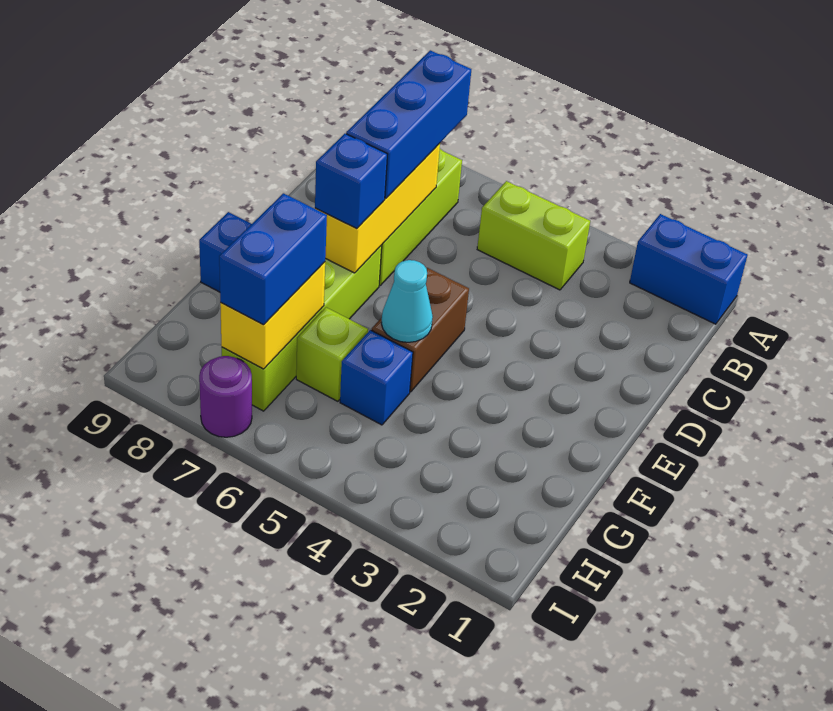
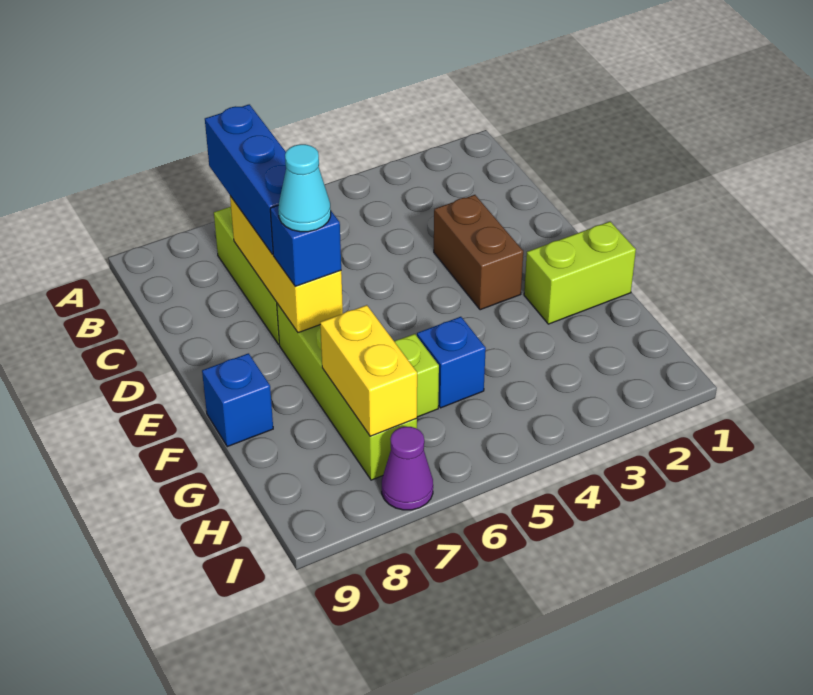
blue 1x2 brick [630,214,748,324] -> none
lime 1x2 brick [477,181,590,290] -> lime 1x2 brick moved to [524,222,636,324]
brown 1x2 brick [371,268,469,392] -> brown 1x2 brick moved to [434,195,523,310]
cyan 1x1 cone [381,260,433,342] -> cyan 1x1 cone moved to [278,144,331,232]
blue 1x2 brick [219,193,327,325] -> none
purple 1x1 round brick [199,356,252,437] -> purple 1x1 cone [382,427,433,510]

